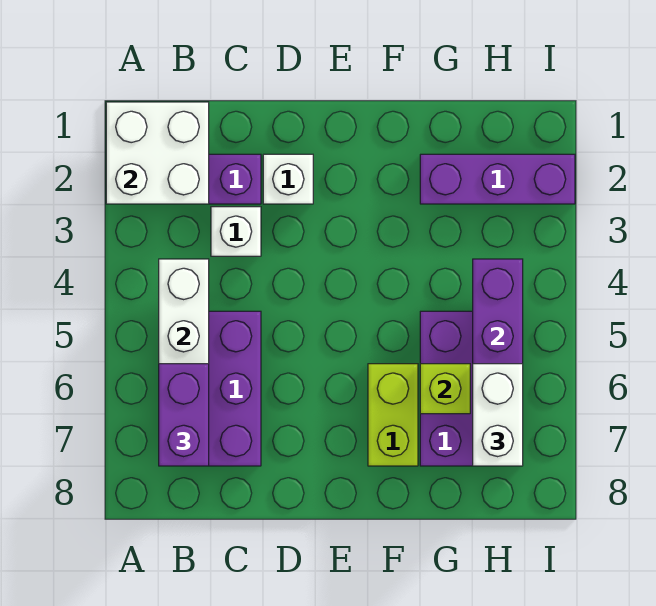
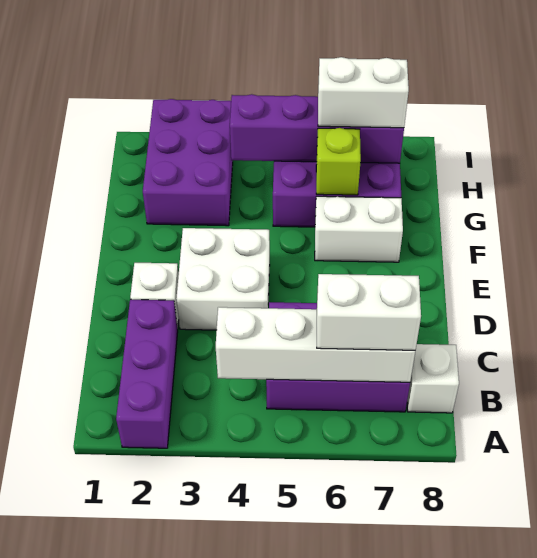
white 2x2 brick [106,102,209,204] -> white 2x2 brick moved to [176,228,270,330]
purple 1x2 brick [159,364,209,466] -> white 1x2 brick [317,274,421,350]
white 1x1 brick [211,207,261,256] -> white 1x1 brick moved to [407,344,459,413]
lime 1x2 brick [368,364,418,466] -> white 1x2 brick [315,196,403,262]
purple 1x3 brick [420,154,575,204] -> purple 2x3 brick [143,99,233,226]

